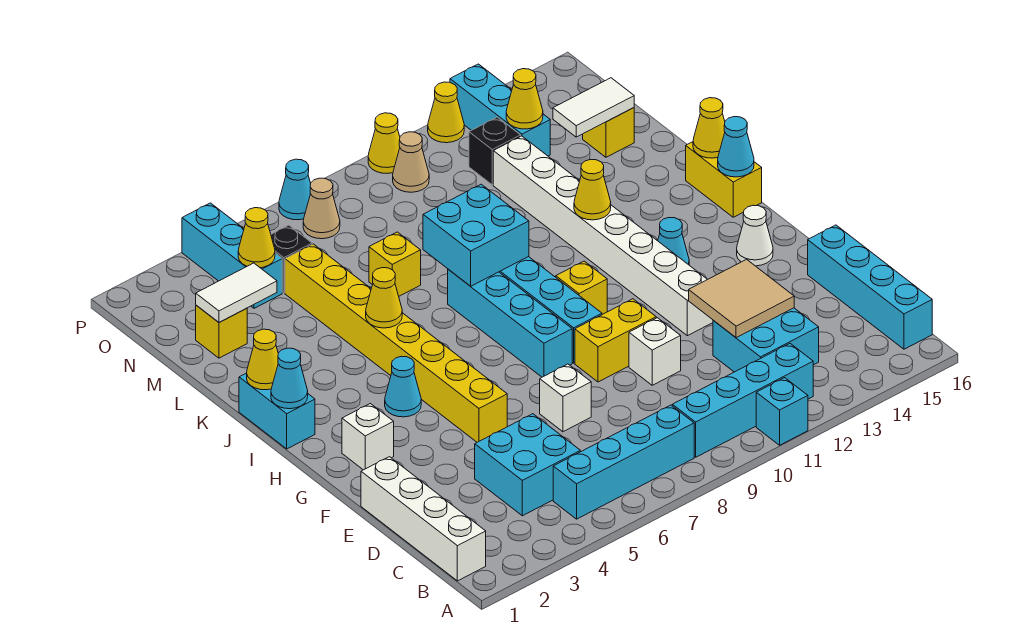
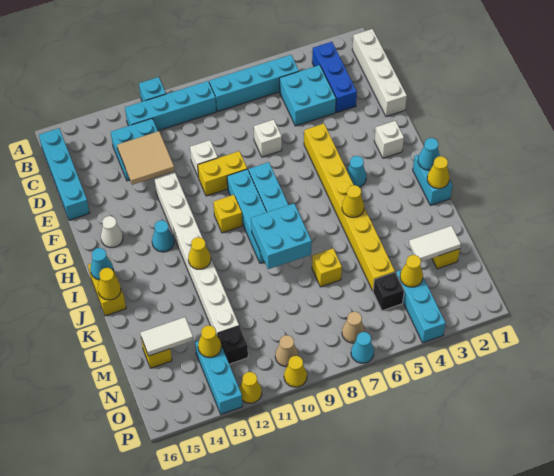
none -> blue 1x3 brick [312,42,357,113]

